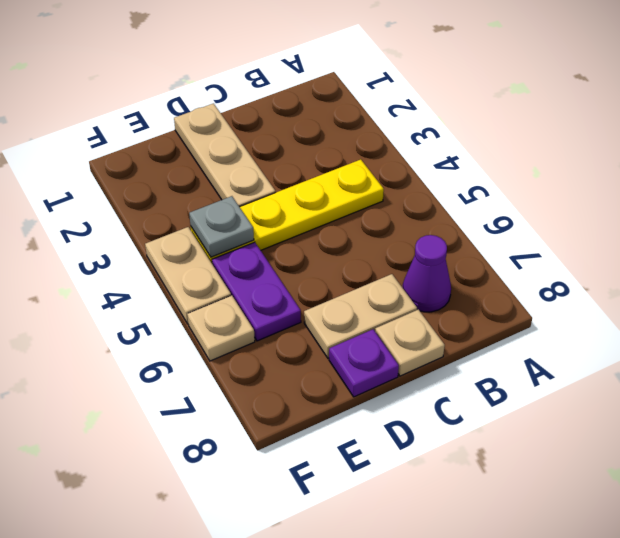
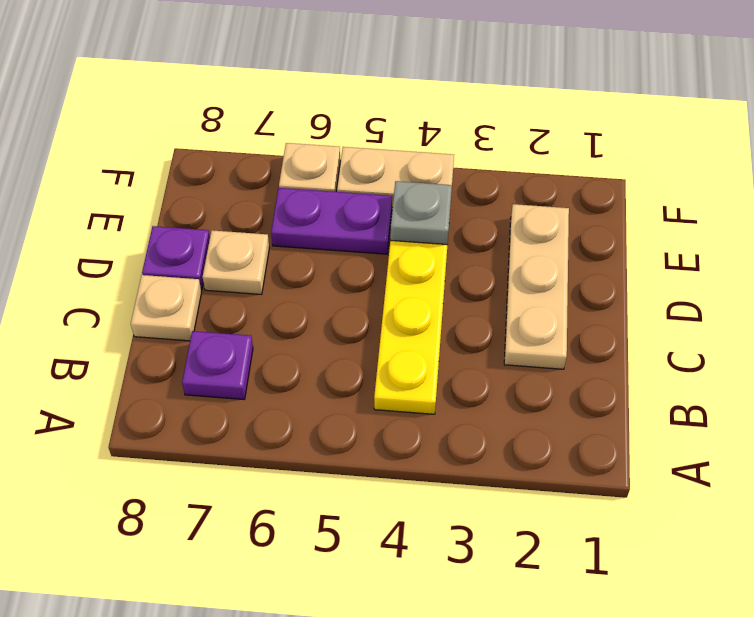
purple 1x1 cone [403,235,451,312] -> purple 1x1 plate [182,331,253,399]
tan 1x2 plate [304,274,417,358] -> tan 1x1 plate [203,230,269,295]
tan 1x3 plate [174,103,276,207] -> tan 1x3 plate turned to [504,204,569,369]

